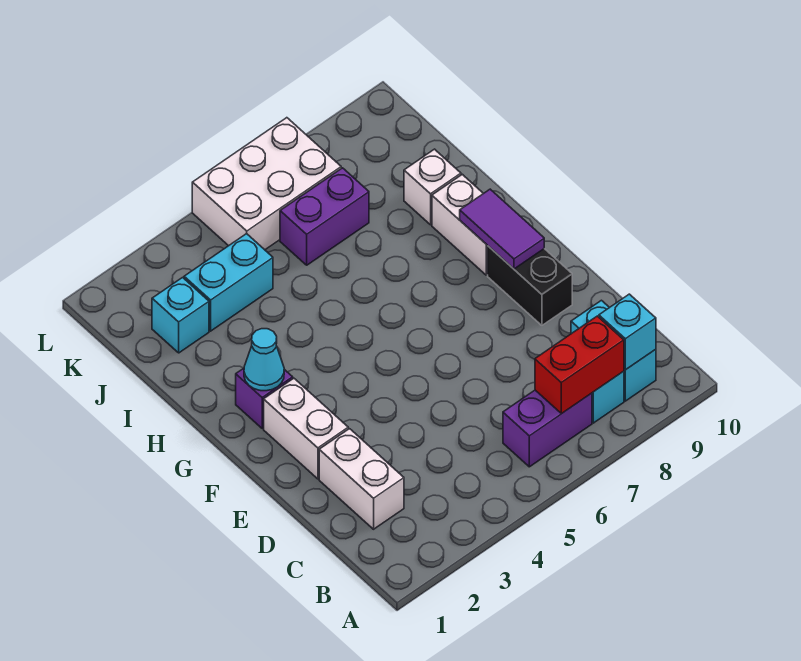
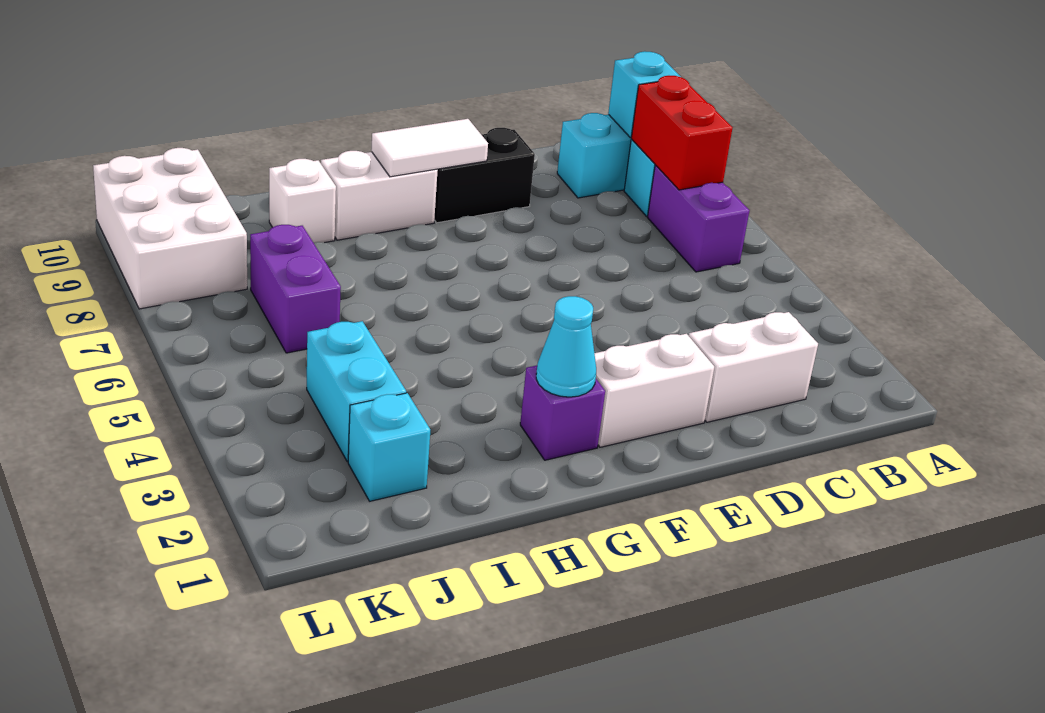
purple 1x2 tile [460,189,544,269] -> white 1x2 tile [371,119,488,177]
white 2x3 brick [192,118,341,250] -> white 2x3 brick moved to [93,148,247,309]

